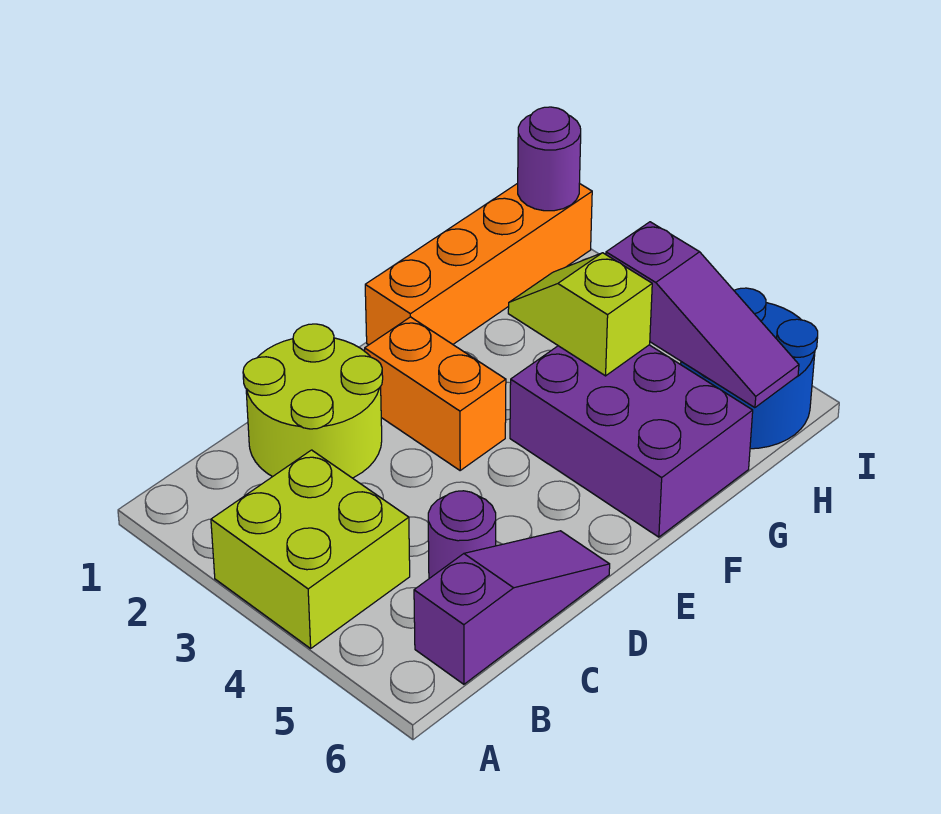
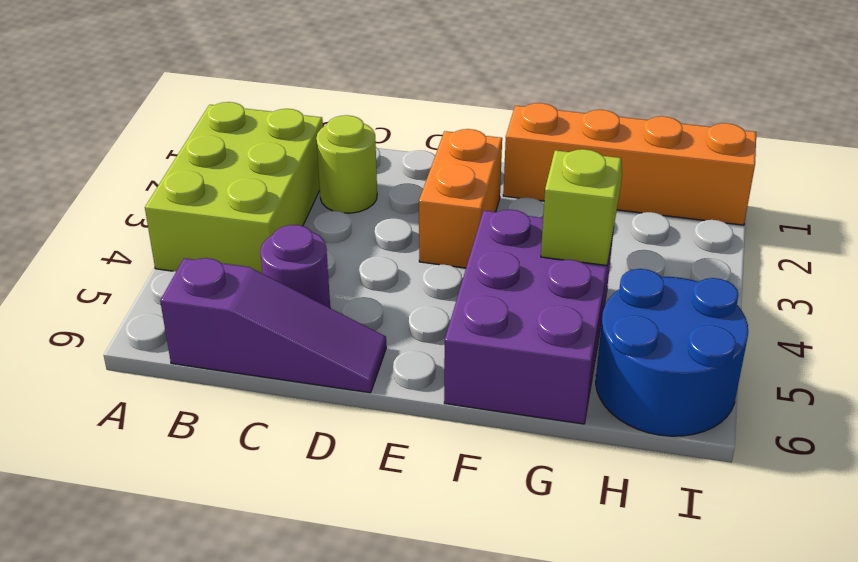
lime 2x2 brick [211,450,410,648] -> lime 2x3 brick [145,102,323,274]
lime 2x2 round brick [243,324,383,478] -> lime 1x1 round brick [316,115,377,213]
purple 1x3 slope [606,222,799,408] -> none
purple 1x1 round brick [518,107,581,211] -> none

